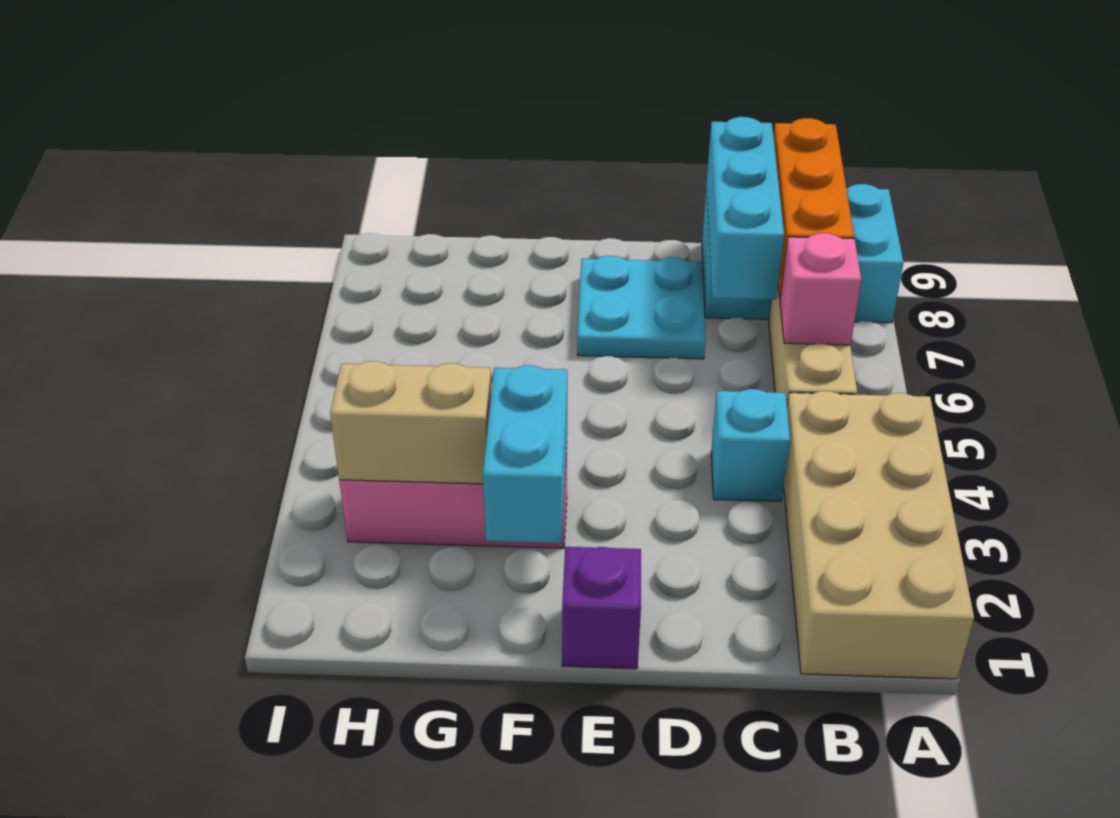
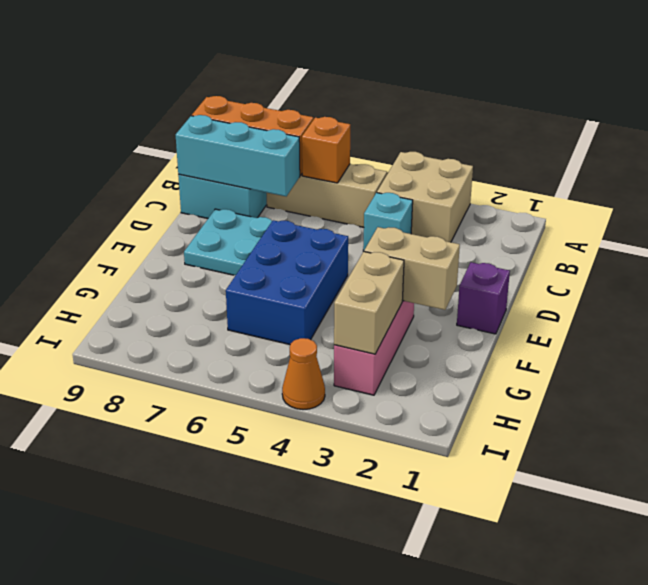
tan 2x4 brick [784,391,974,679] -> tan 2x2 brick [377,152,473,242]
pink 1x1 brick [780,233,861,345] -> orange 1x1 brick [302,117,350,183]
none -> blue 2x3 brick [226,220,348,345]
cyan 1x2 brick [483,365,567,543] -> tan 1x2 brick [364,227,460,310]
none -> orange 1x1 cone [282,338,325,410]

